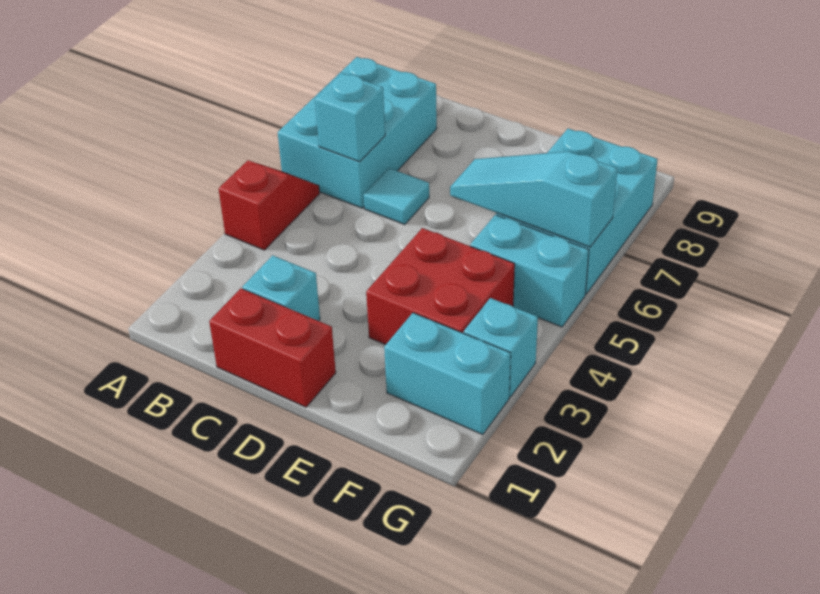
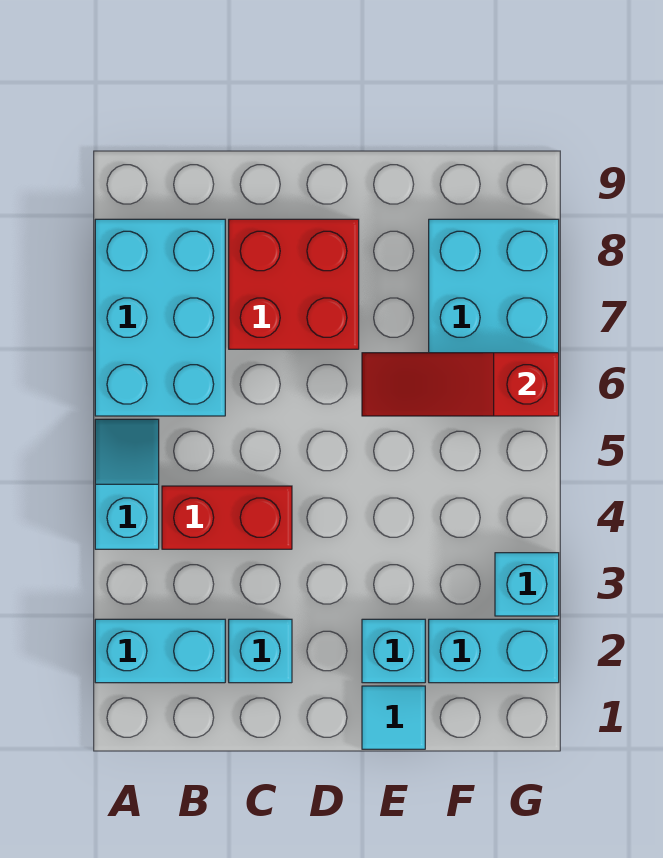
red 1x2 slope [219,161,320,250] -> cyan 1x2 slope [95,419,159,549]
cyan 1x1 brick [315,73,385,162] -> cyan 1x1 brick moved to [362,619,425,683]
red 1x2 brick [209,288,336,407] -> red 1x2 brick moved to [162,486,292,549]
cyan 1x1 tile [364,168,429,225] -> cyan 1x1 tile moved to [362,686,425,749]
red 2x2 brick [366,228,515,345] -> red 2x2 brick moved to [229,219,359,349]
cyan 1x3 slope [450,152,617,247] -> red 1x3 slope [362,353,559,416]
cyan 1x2 brick [470,215,589,327] -> cyan 1x2 brick moved to [95,619,225,683]

